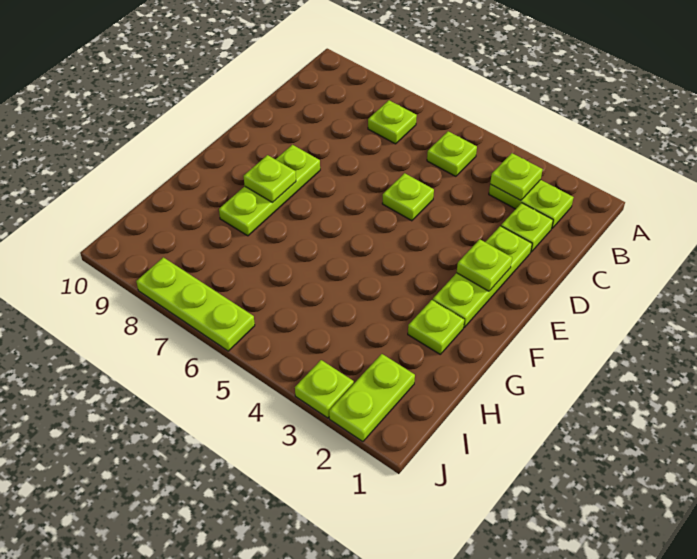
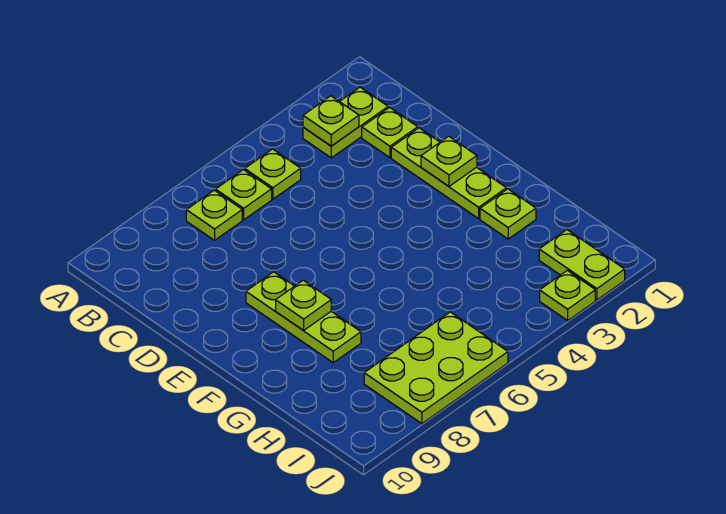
lime 1x1 plate [382,173,434,221] -> lime 1x1 plate moved to [216,170,272,220]
lime 1x3 plate [136,257,255,351] -> lime 2x3 plate [364,312,508,424]

